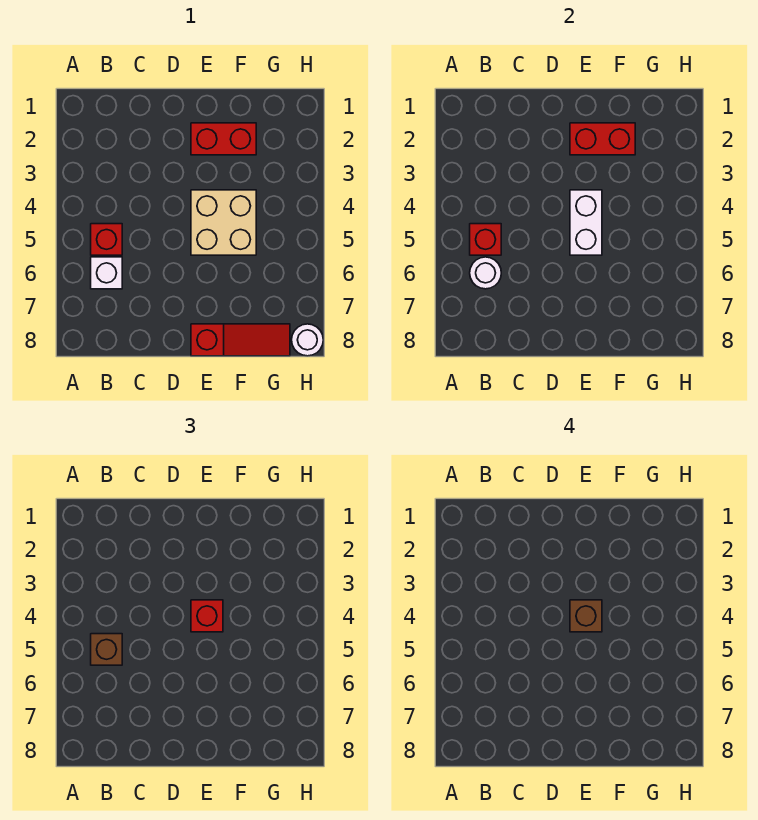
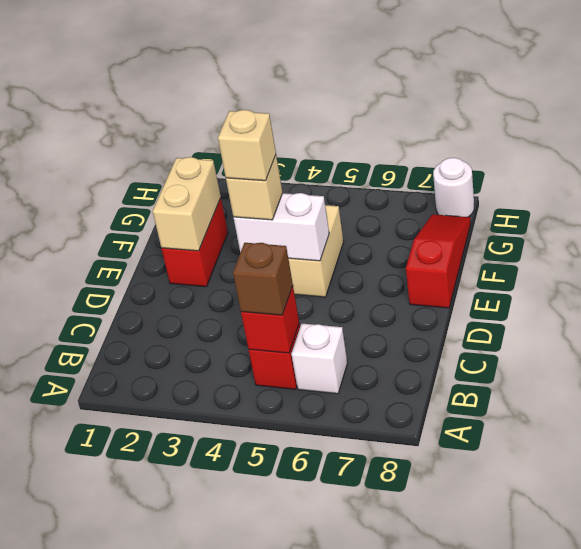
white 1x1 round brick [470,257,501,289] -> none
red 1x2 brick [570,123,635,155] -> tan 1x2 brick [153,157,221,251]
red 1x1 brick [191,600,223,632] -> tan 1x1 brick [226,155,283,220]
brown 1x1 brick [570,600,602,632] -> tan 1x1 brick [218,110,276,181]

